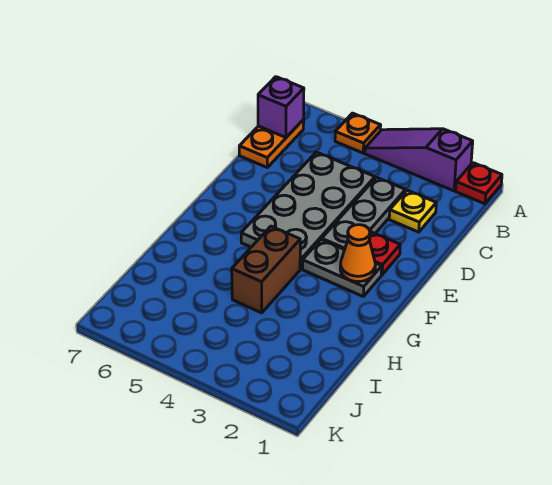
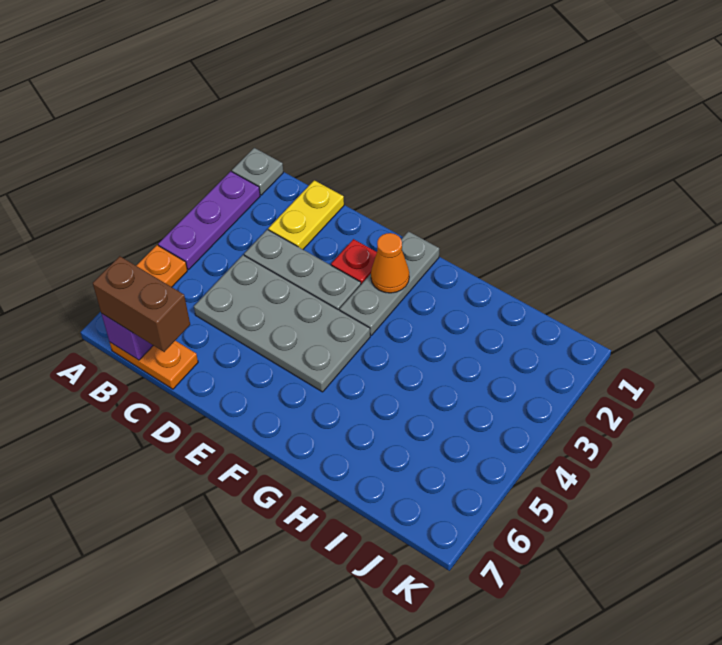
red 1x1 plate [456,163,502,204] -> grey 1x1 plate [232,148,283,195]
purple 1x3 slope [365,129,473,191] -> purple 1x3 plate [158,171,260,270]
yellow 1x1 plate [389,190,436,232] -> yellow 1x2 plate [268,180,344,249]
grey 1x2 plate [302,240,382,296] -> grey 1x3 plate [340,231,439,335]
brown 1x2 brick [232,226,300,313] -> brown 1x2 brick moved to [93,256,190,352]

